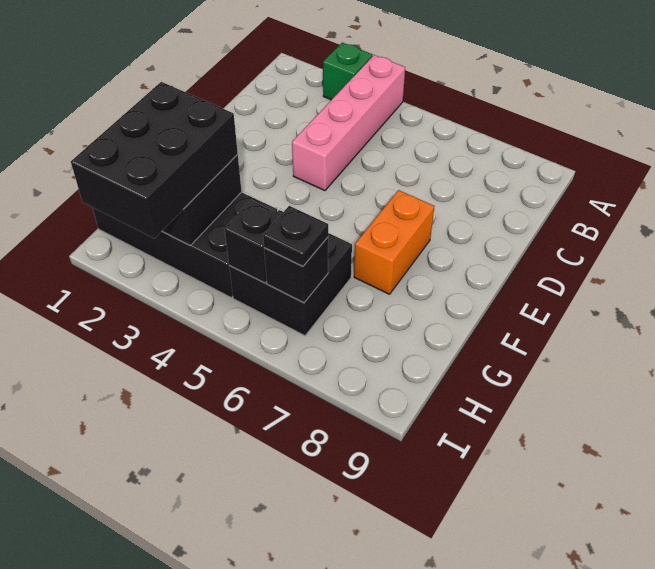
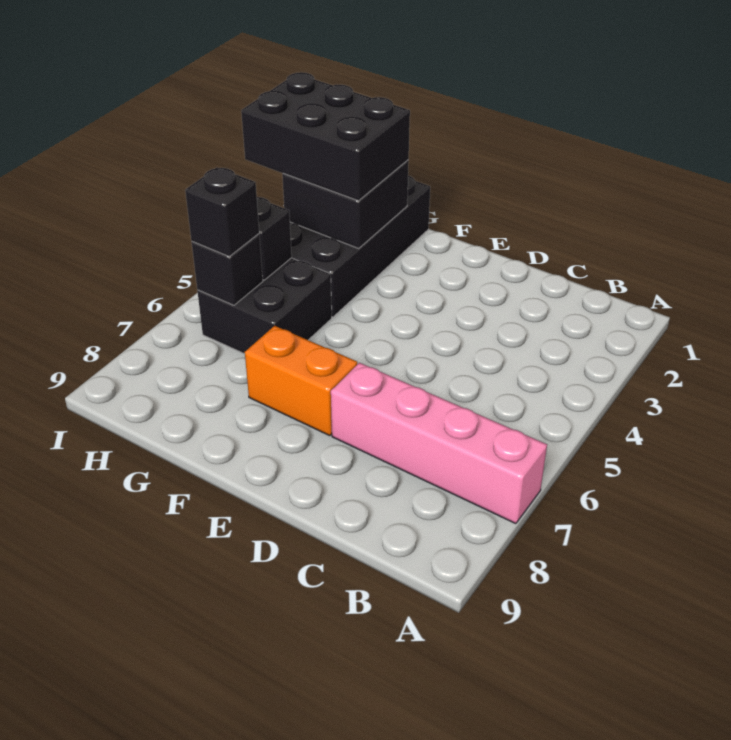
green 1x1 brick [323,43,372,100] -> none
pink 1x4 brick [292,55,405,191] -> pink 1x4 brick moved to [331,363,547,524]
black 1x1 plate [263,206,328,266] -> black 1x1 brick [185,168,259,256]

